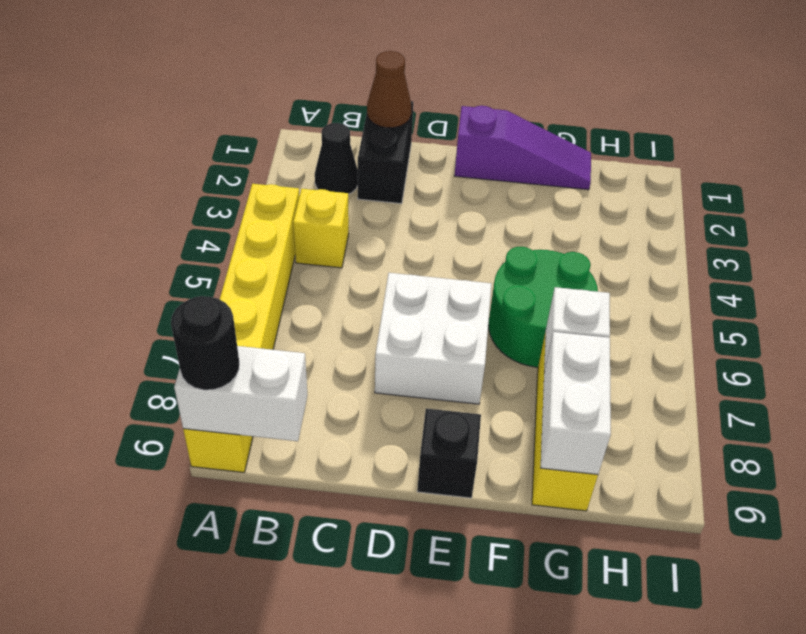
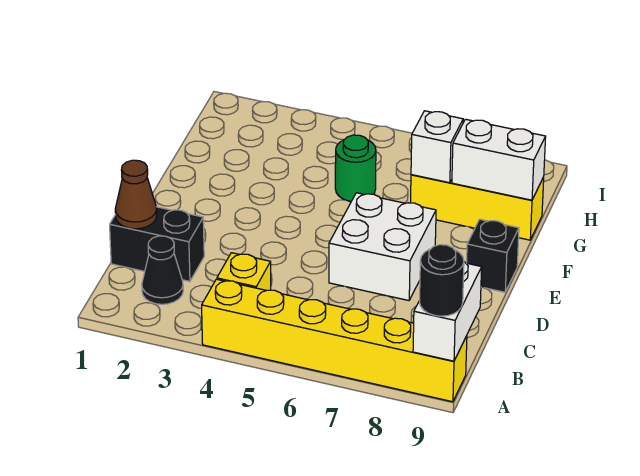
purple 1x3 slope [454,106,591,190] -> none
green 2x2 round brick [489,247,598,367] -> green 1x1 round brick [335,135,376,201]

